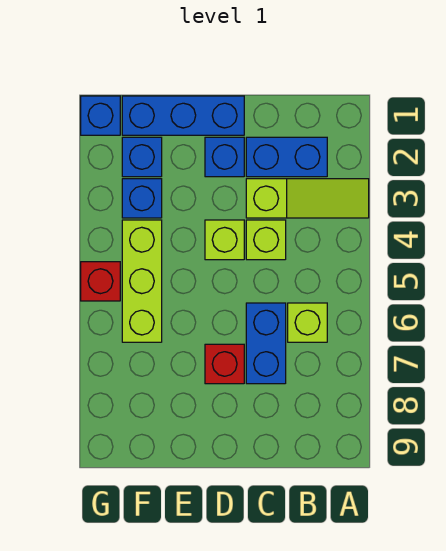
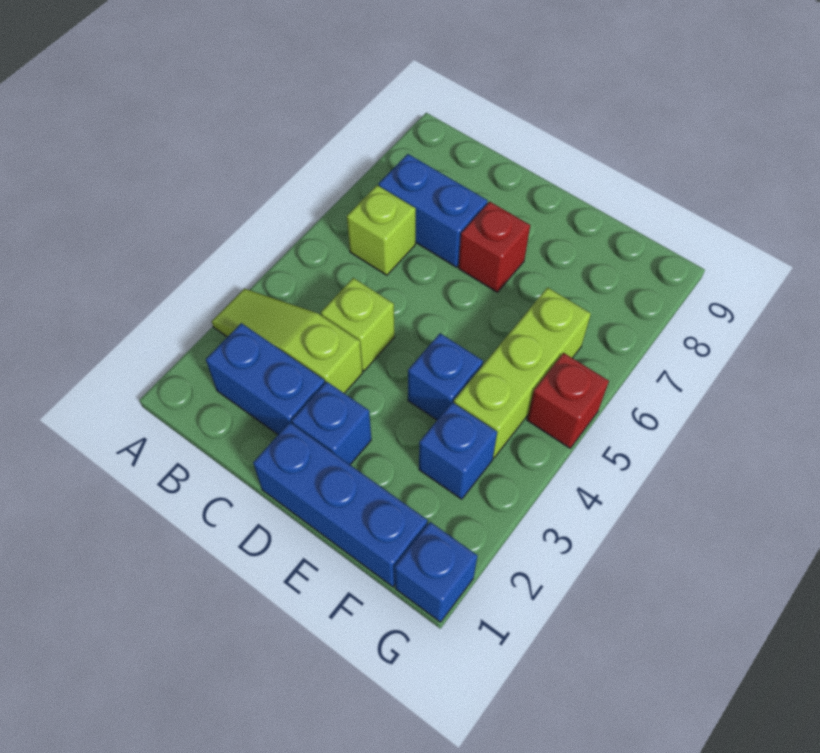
blue 1x2 brick [246,303,286,384] -> blue 1x2 brick turned to [379,154,488,267]
lime 1x1 brick [205,220,244,260] -> none
blue 1x1 brick [122,137,162,177] -> blue 1x1 brick moved to [408,333,483,420]

